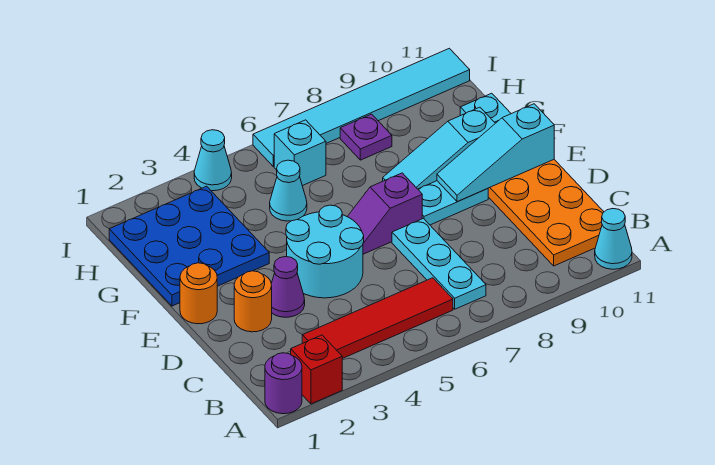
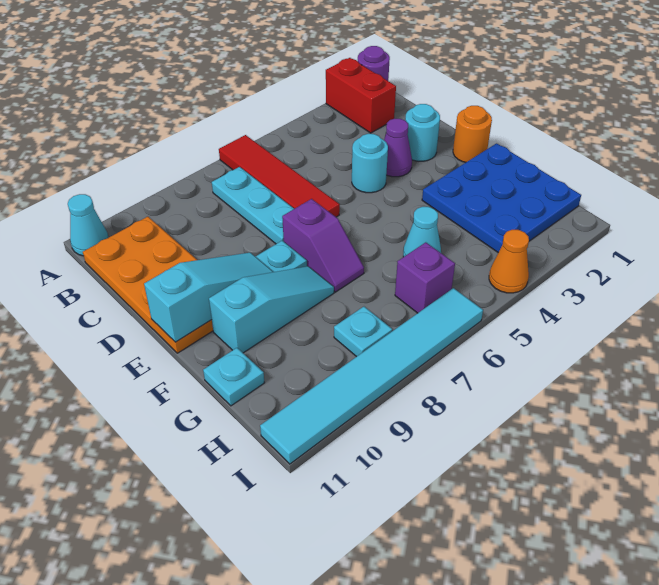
red 1x1 brick [291,335,342,404] -> red 1x2 brick [326,58,396,133]
red 1x4 tile [302,278,453,359] -> red 1x4 tile turned to [219,135,340,217]
orange 1x1 round brick [234,271,272,332] -> cyan 1x1 round brick [405,104,440,161]
cyan 2x2 round brick [286,205,364,298] -> cyan 1x1 round brick [352,134,388,193]
purple 1x2 slope [347,173,422,254] -> purple 1x2 slope turned to [282,199,364,292]
cyan 1x1 brick [274,120,326,186] -> purple 1x1 brick [395,242,455,313]
purple 1x1 plate [340,114,392,160] -> cyan 1x1 plate [334,307,392,357]
cyan 1x1 cone [194,130,232,191] -> orange 1x1 cone [489,230,529,293]

